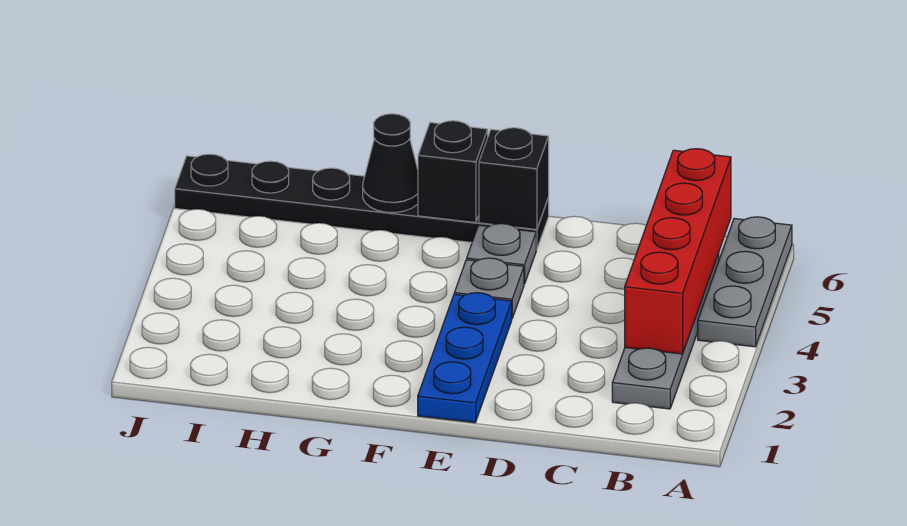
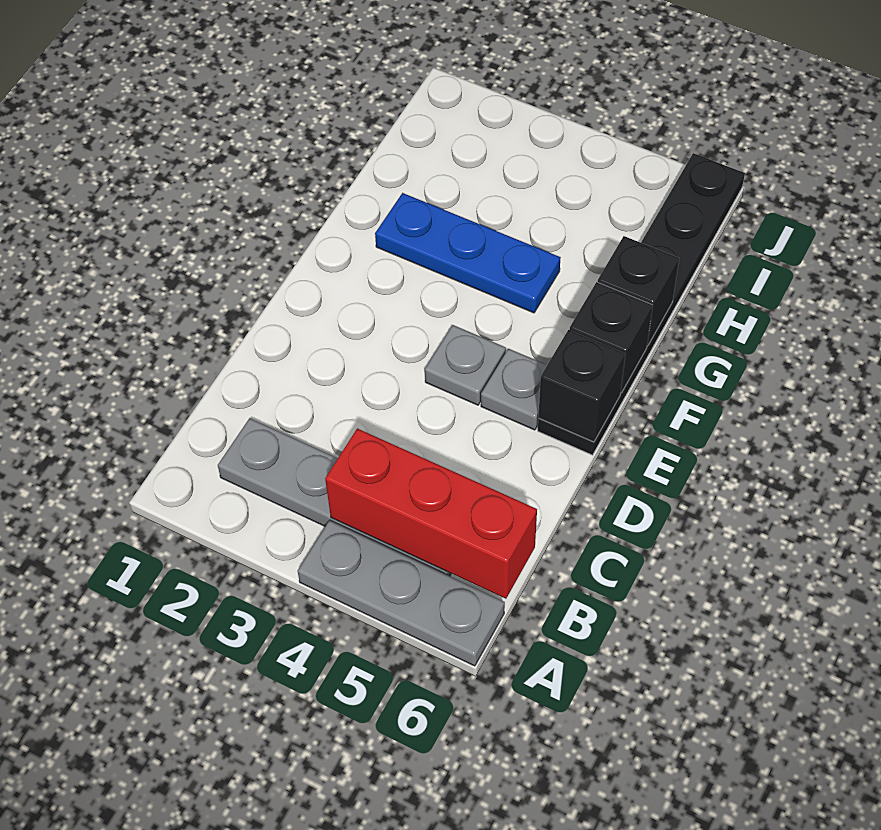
red 1x4 brick [625,149,731,354] -> red 1x3 brick [325,428,537,599]
blue 1x3 plate [418,293,512,423] -> blue 1x3 plate moved to [375,193,561,313]
black 1x1 cone [363,114,418,212] -> black 1x1 brick [598,236,679,346]

